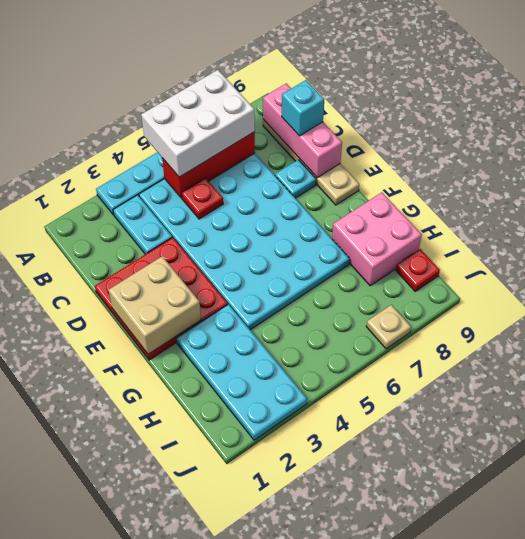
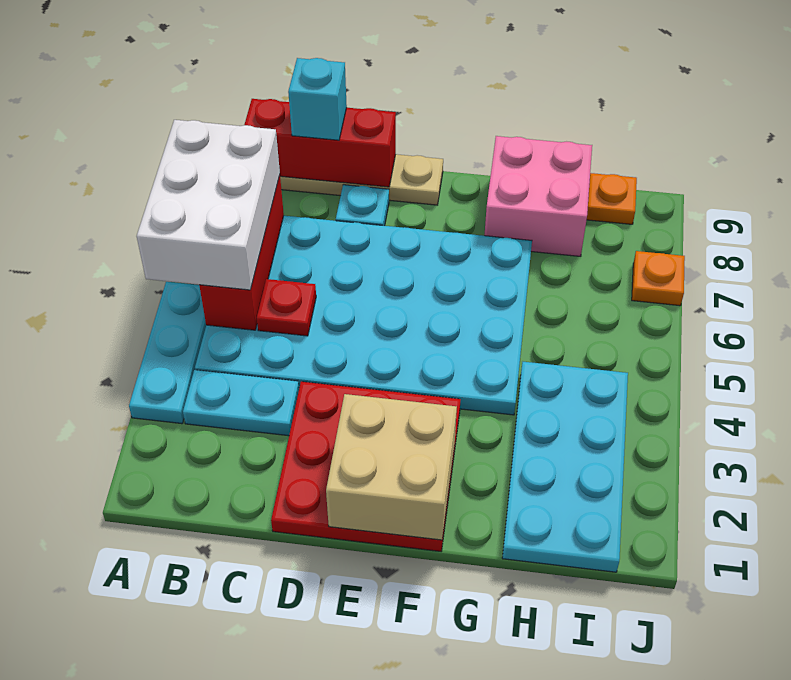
pink 1x3 brick [263,83,342,178] -> red 1x3 brick [244,99,396,187]
cyan 2x4 plate [176,304,307,440] -> cyan 2x4 plate turned to [502,362,628,572]
red 1x1 plate [396,249,440,291] -> orange 1x1 plate [587,173,637,224]
tan 1x1 plate [366,305,411,349] -> orange 1x1 plate [632,251,685,306]

